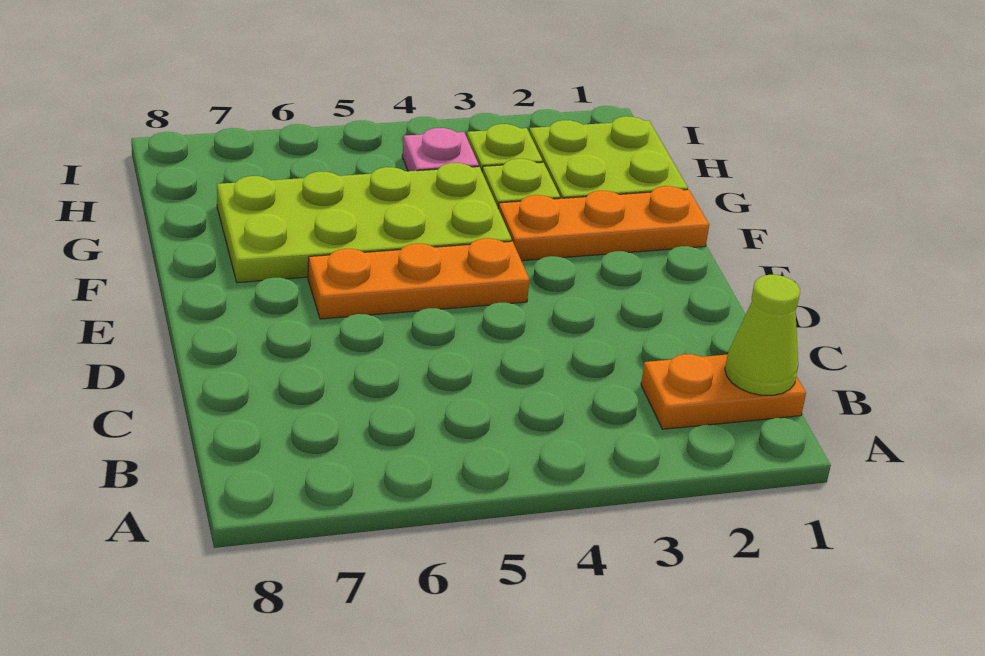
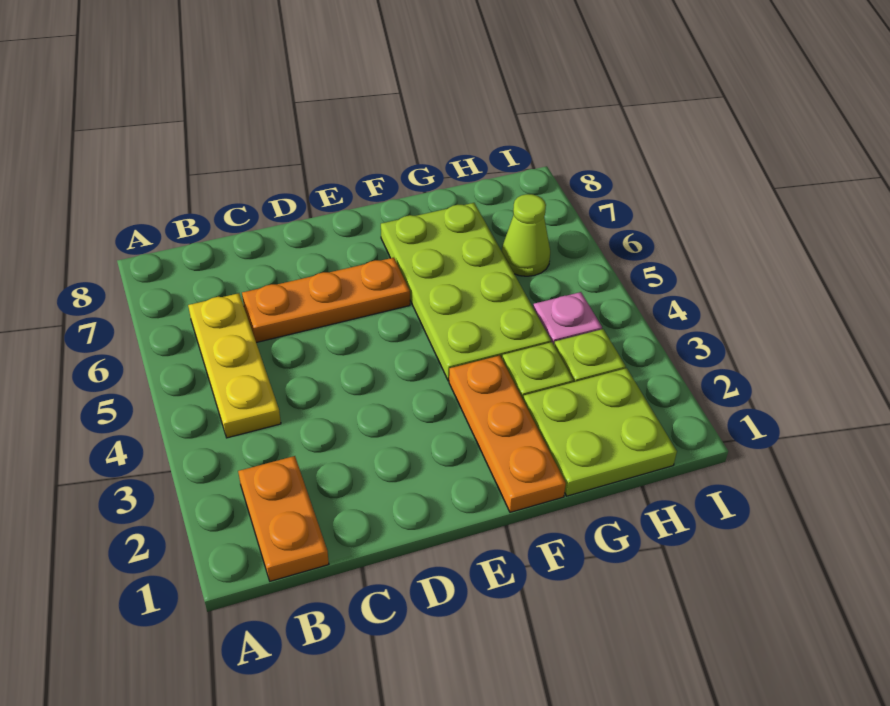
lime 1x1 cone [725,275,800,395] -> lime 1x1 cone moved to [502,194,550,276]
none -> yellow 1x3 plate [188,293,281,438]
orange 1x3 plate [308,238,530,319] -> orange 1x3 plate turned to [242,258,410,343]

